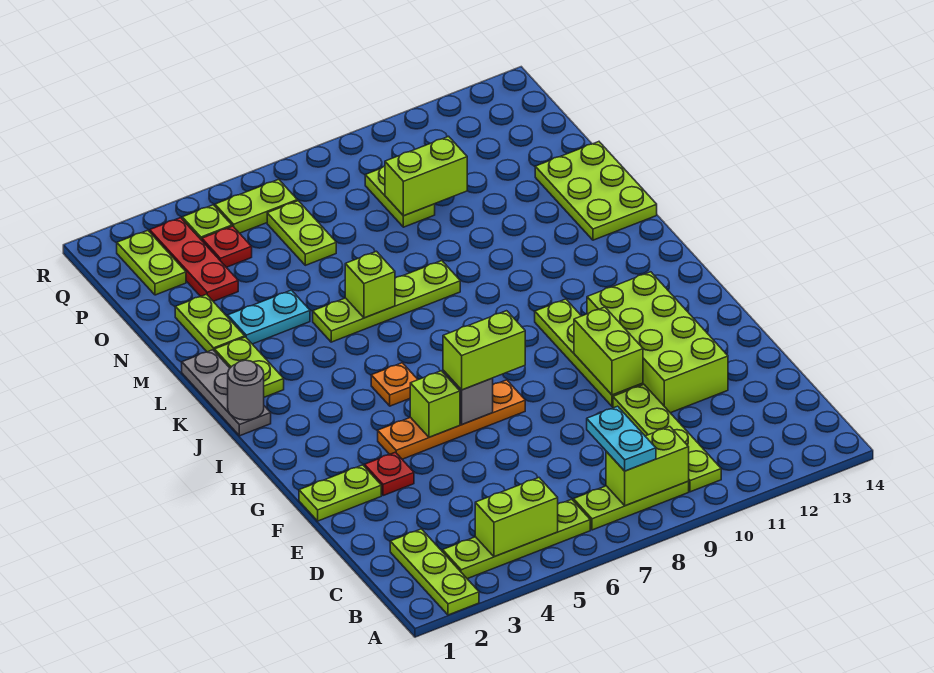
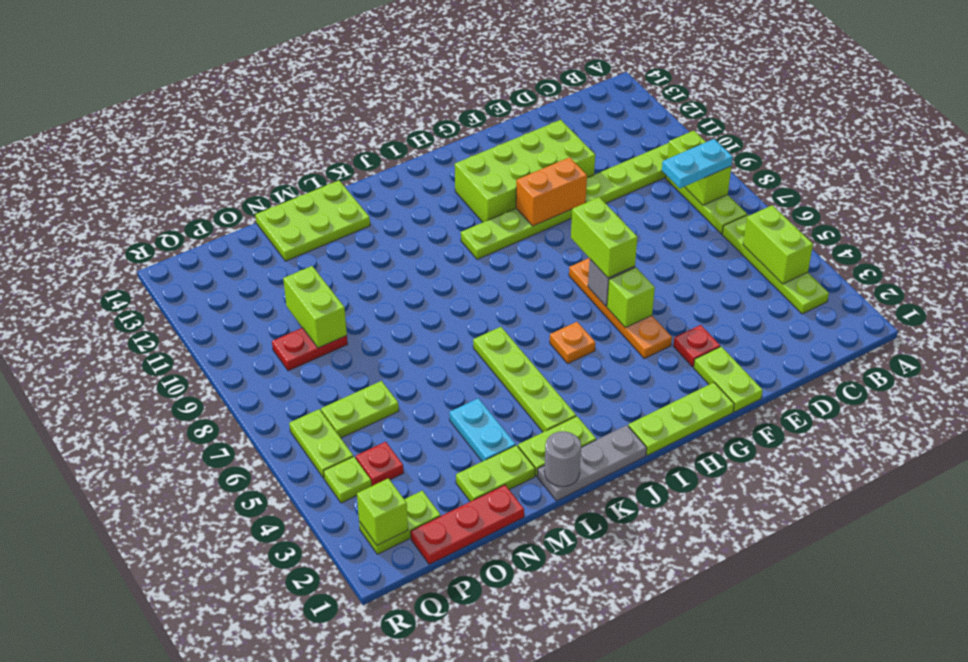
lime 1x3 plate [390,529,479,615] -> lime 1x3 plate moved to [628,383,734,455]
lime 1x2 brick [574,307,643,395] -> orange 1x2 brick [516,157,587,226]
grey 1x1 round brick [228,360,264,420] -> grey 1x1 round brick moved to [544,431,581,487]
lime 1x4 plate [313,261,460,342] -> lime 1x4 plate moved to [473,327,576,432]
lime 1x1 brick [345,251,395,318] -> lime 1x1 brick moved to [357,478,408,545]
red 1x3 plate [150,218,238,301] -> red 1x3 plate moved to [411,485,524,564]
lime 1x2 plate [365,166,435,227] -> red 1x2 plate [272,328,347,371]

